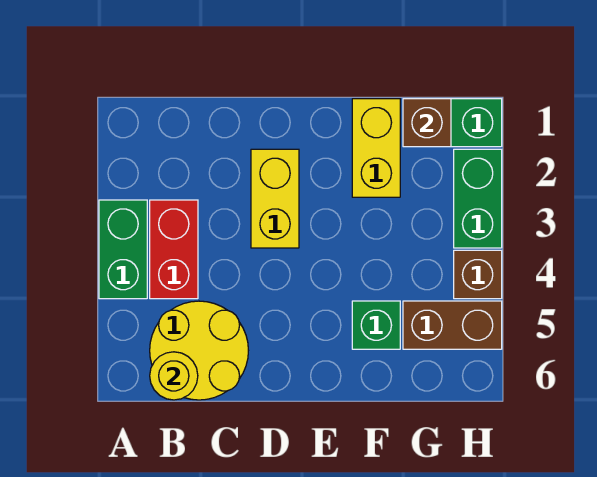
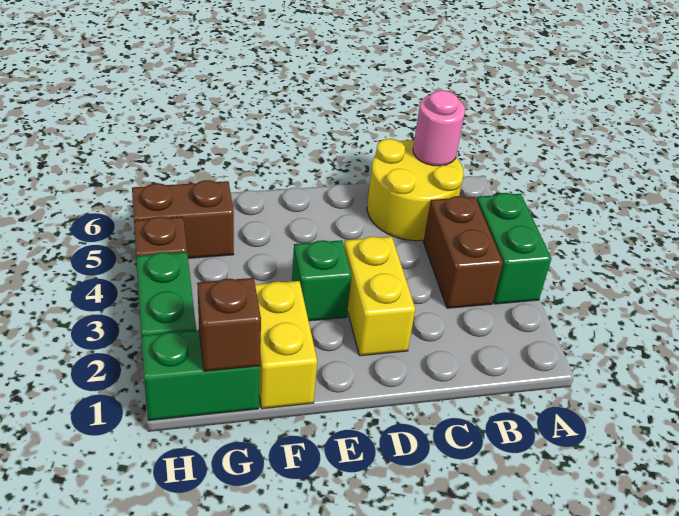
red 1x2 brick [150,200,198,299] -> brown 1x2 brick [423,196,503,308]
yellow 1x1 round brick [150,352,198,400] -> pink 1x1 round brick [413,90,465,166]
green 1x1 brick [352,301,400,349] -> green 1x1 brick moved to [292,240,352,321]

